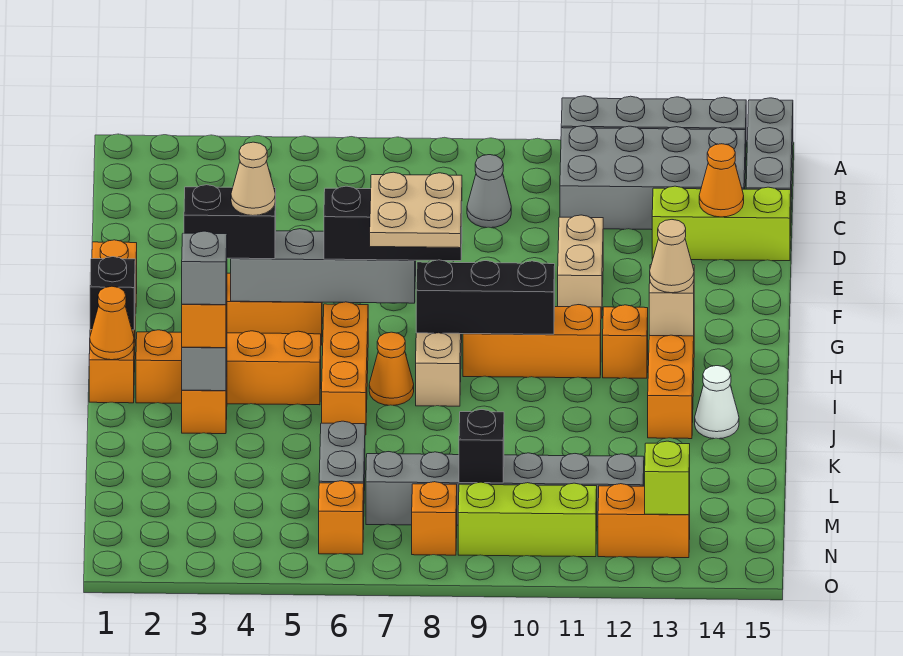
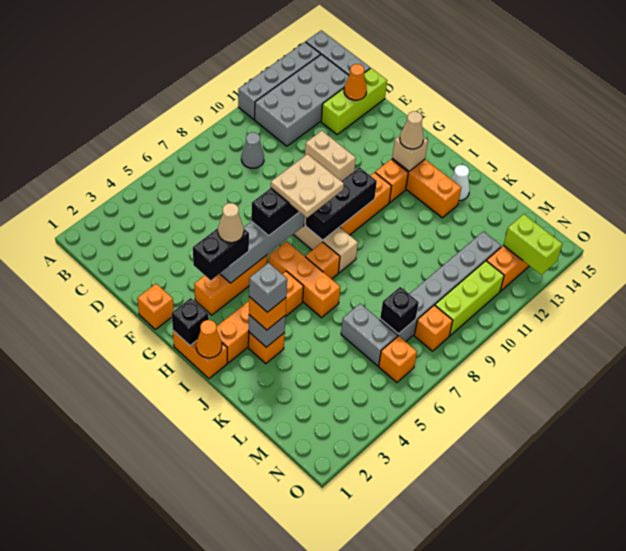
orange 1x1 cone [369,332,414,405] -> orange 1x1 brick [305,242,340,279]
black 1x1 brick [459,410,504,483] -> black 1x1 brick moved to [380,287,419,334]
lime 1x1 brick [645,441,690,515] -> lime 1x2 brick [504,214,562,275]

